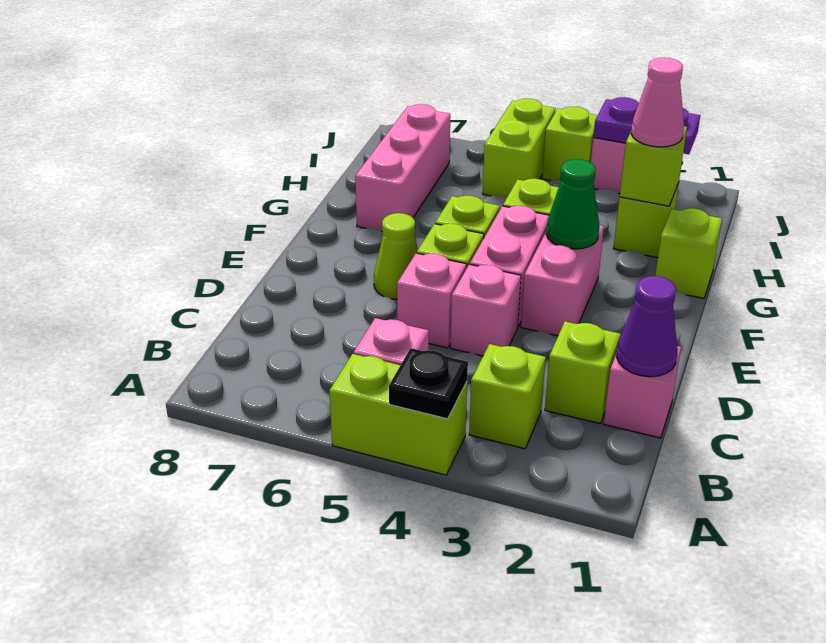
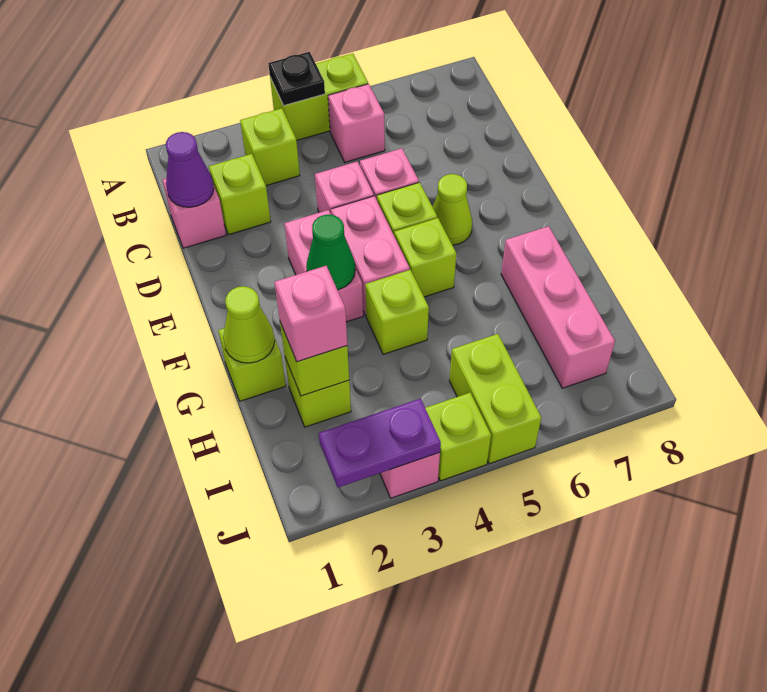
none -> lime 1x1 cone [223,286,275,363]
pink 1x1 cone [631,58,684,147] -> pink 1x1 brick [275,266,347,362]

